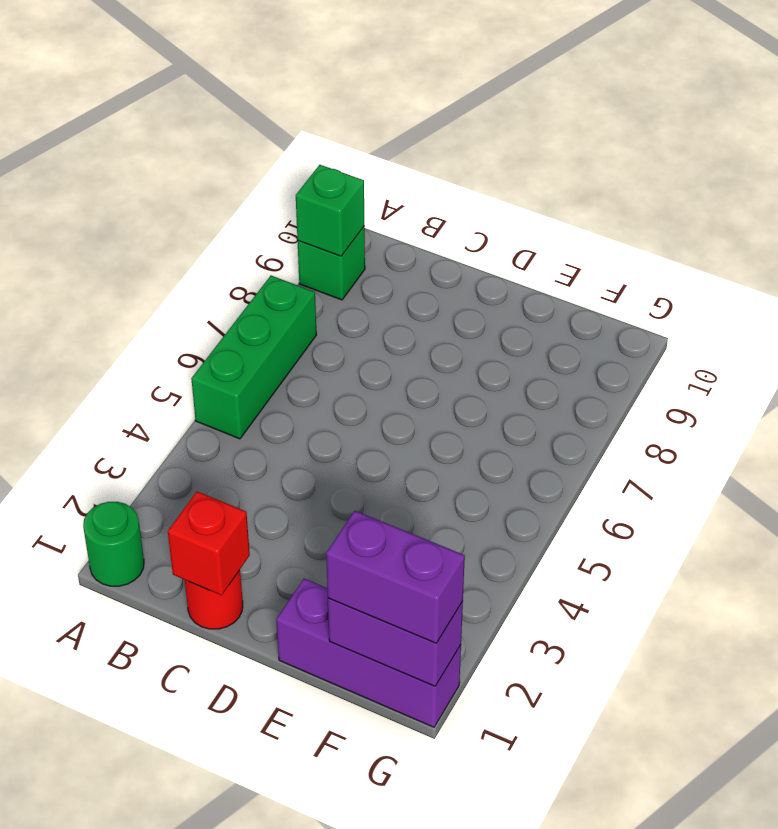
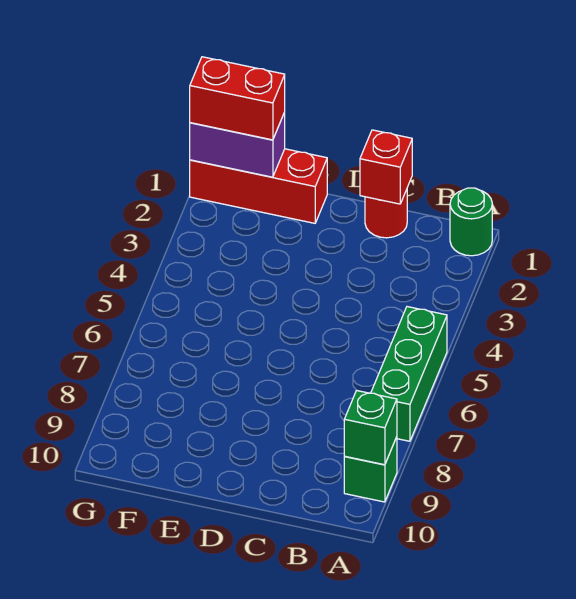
purple 1x3 brick [276,579,461,727] -> red 1x3 brick [190,149,327,223]
purple 1x2 brick [326,511,465,643] -> red 1x2 brick [190,57,285,140]

